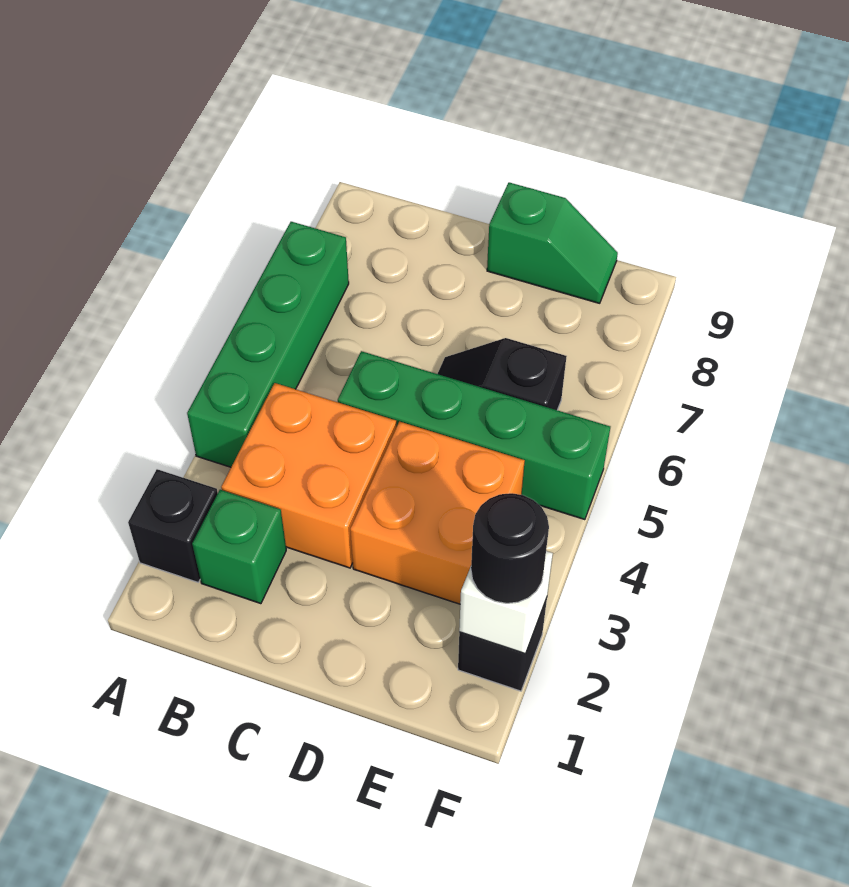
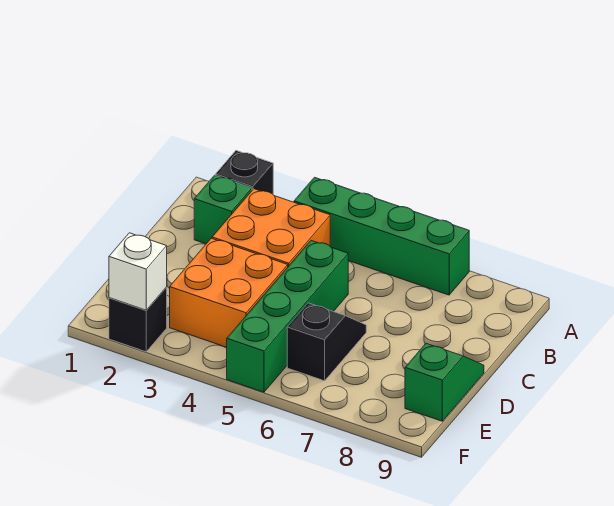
green 1x2 slope [487,182,618,303] -> green 1x2 slope turned to [405,343,484,421]
black 1x1 round brick [471,493,549,603] -> none

